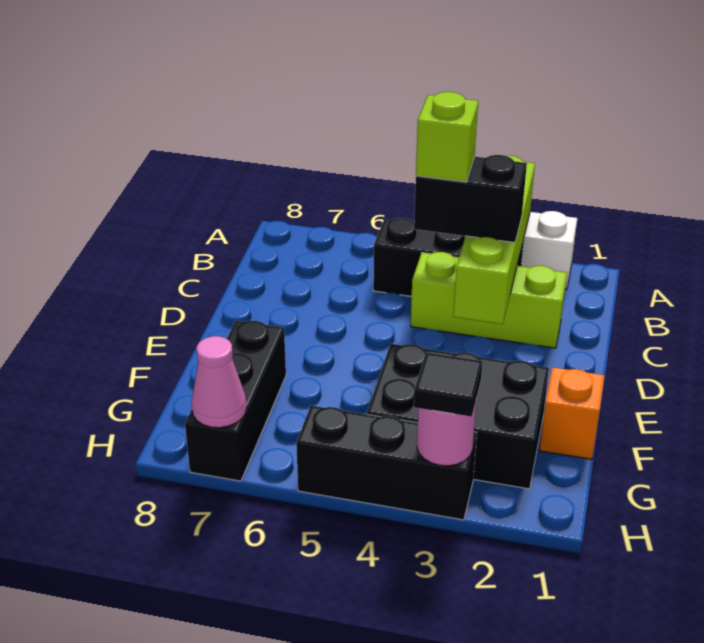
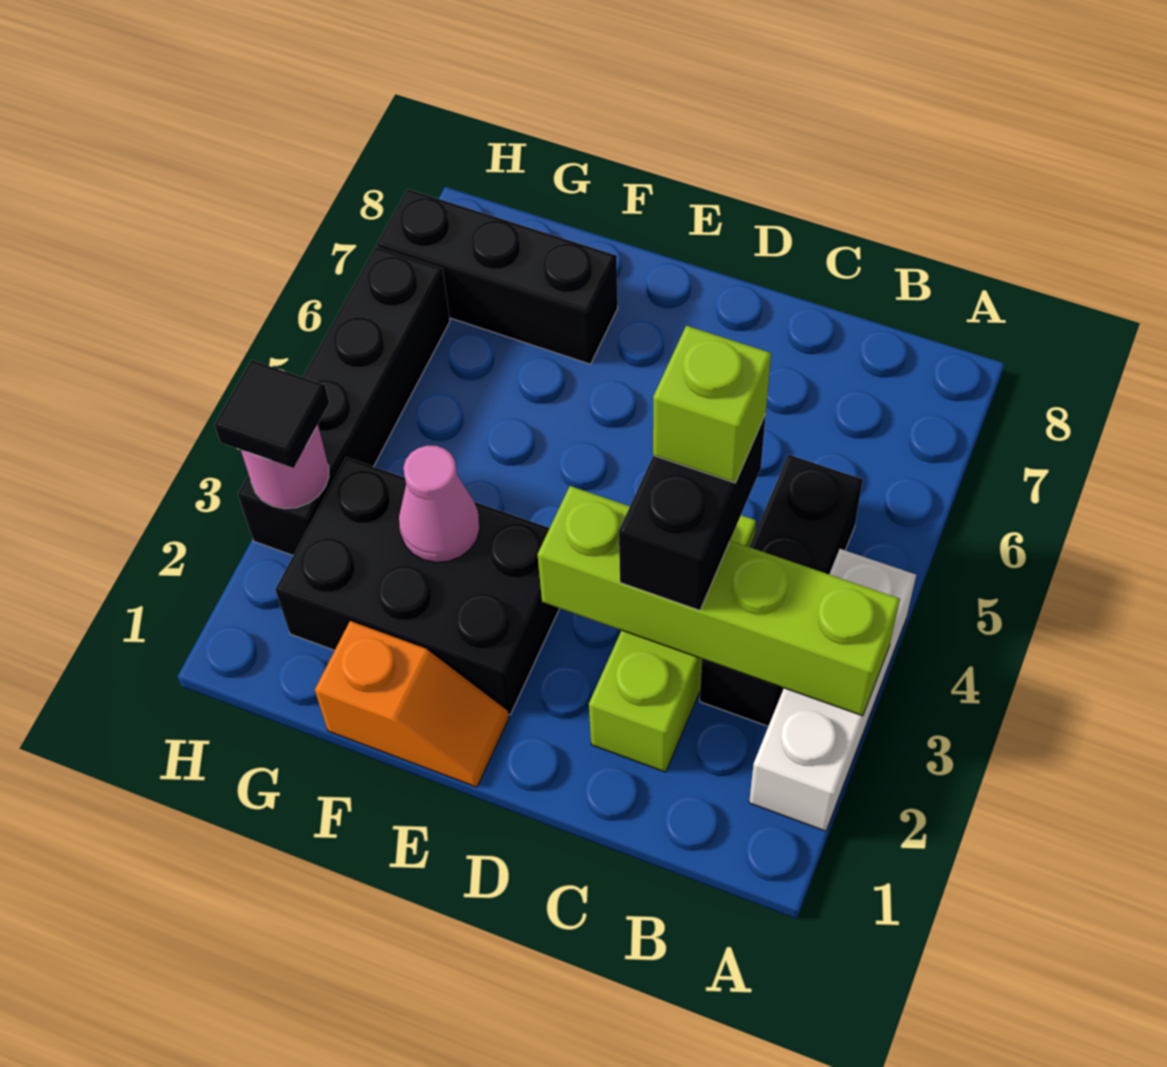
black 2x3 brick [367,344,549,489] -> black 2x3 brick turned to [275,457,560,715]
black 1x3 brick [296,406,477,520] -> black 1x4 brick [238,247,450,555]
pink 1x1 cone [191,336,247,428] -> pink 1x1 cone moved to [399,445,480,562]

